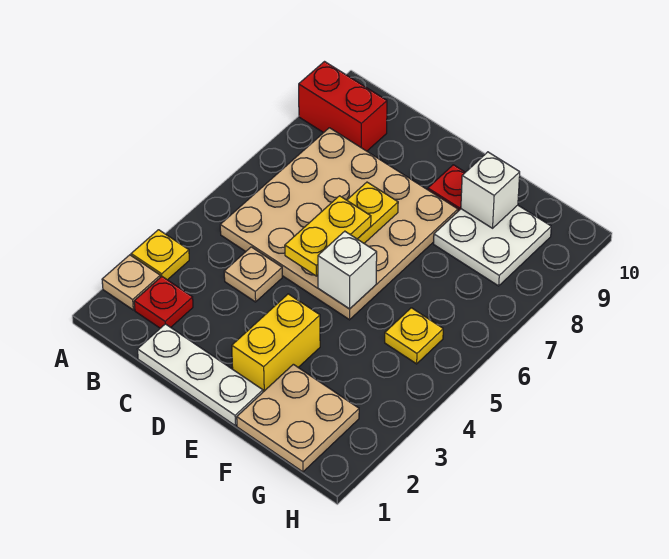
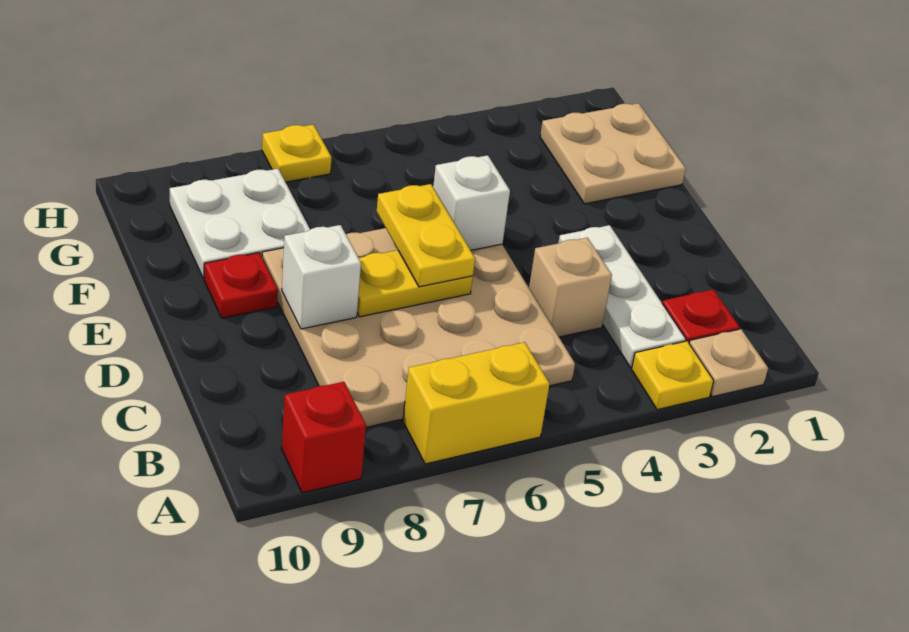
red 1x2 brick [299,62,387,151] -> red 1x1 brick [282,382,366,493]
white 1x3 plate [137,324,263,426] -> white 1x3 plate moved to [559,225,686,368]
tan 1x1 plate [224,247,282,302] -> tan 1x1 brick [529,238,612,337]
yellow 1x2 plate [285,196,371,276] -> yellow 1x2 plate turned to [377,184,475,287]
yellow 1x2 brick [232,294,320,392] -> yellow 1x2 brick moved to [403,342,549,464]
white 1x1 brick [461,152,520,228] -> white 1x1 brick moved to [282,225,361,329]
yellow 1x1 plate [385,308,443,364] -> yellow 1x1 plate moved to [262,125,332,182]

